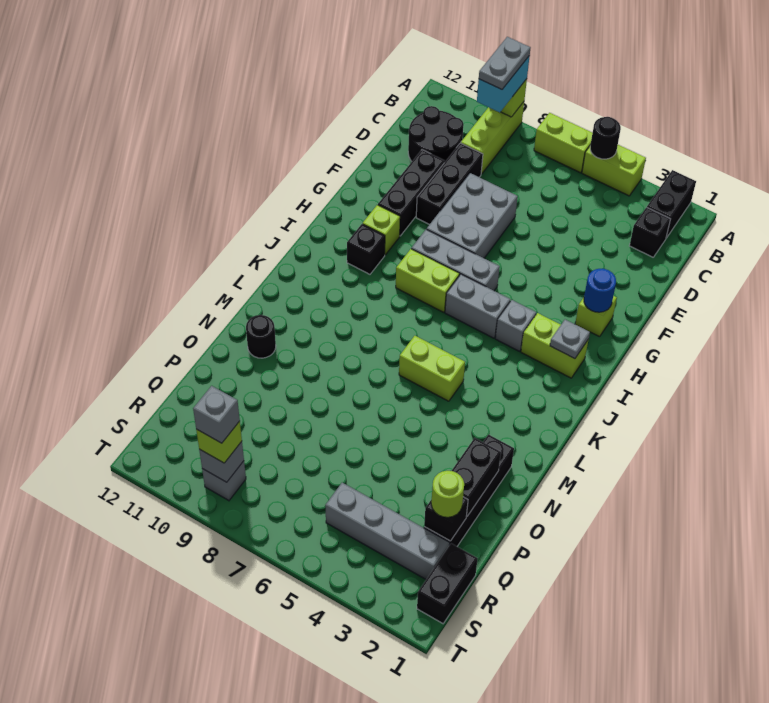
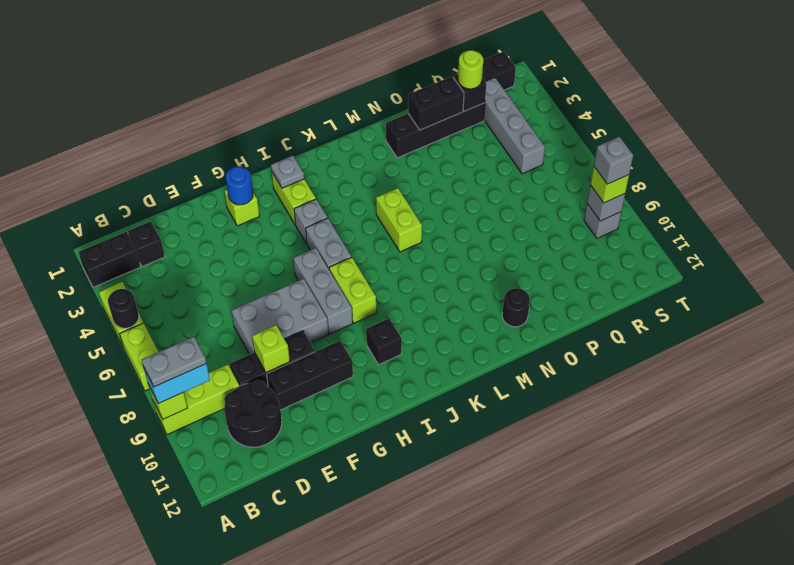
lime 1x1 brick [363,205,400,255] -> lime 1x1 brick moved to [252,325,290,372]

